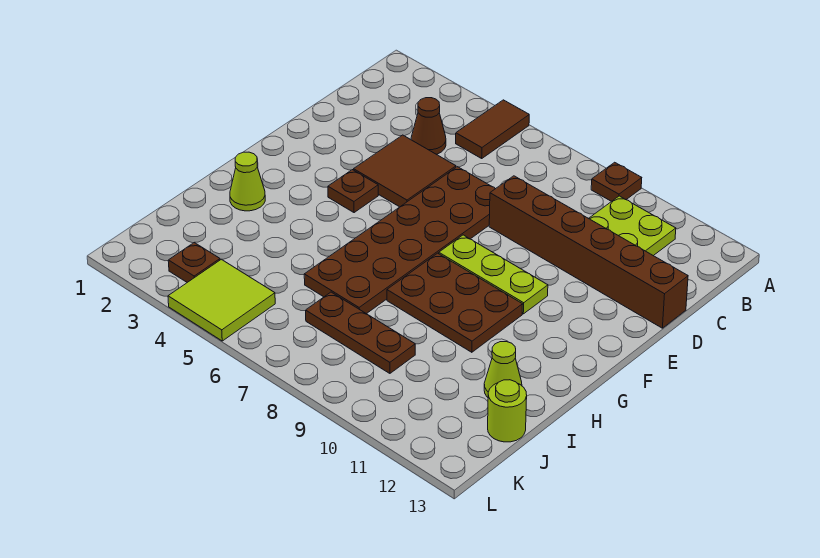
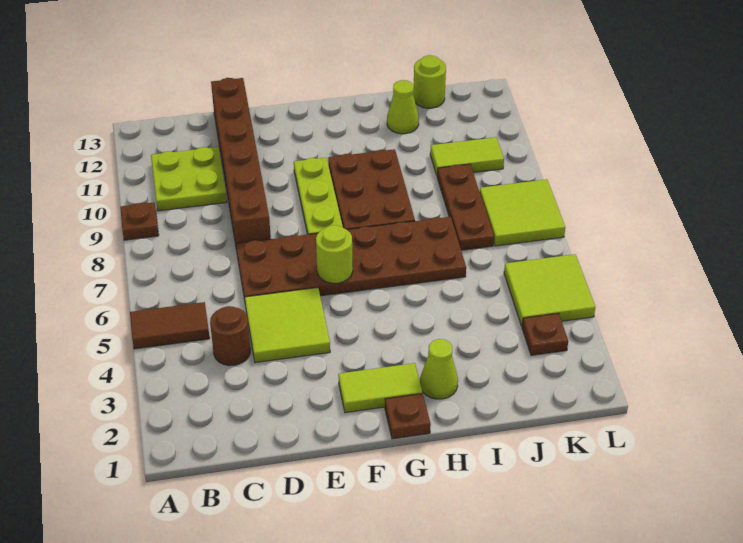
brown 1x1 cone [411,98,446,154] -> brown 1x1 round brick [210,306,251,366]
brown 2x2 tile [354,135,456,207] -> lime 2x2 tile [245,288,330,363]
none -> lime 1x2 tile [338,363,422,413]
brown 1x1 plate [328,170,378,213] -> brown 1x1 plate moved to [385,394,431,439]
none -> lime 1x1 round brick [316,225,353,283]
none -> lime 1x2 tile [430,137,504,175]
none -> lime 2x2 tile [480,179,565,246]

